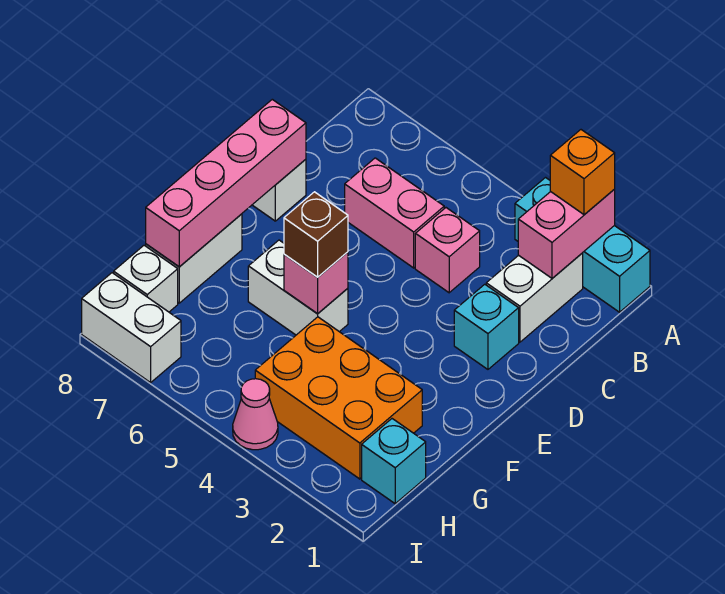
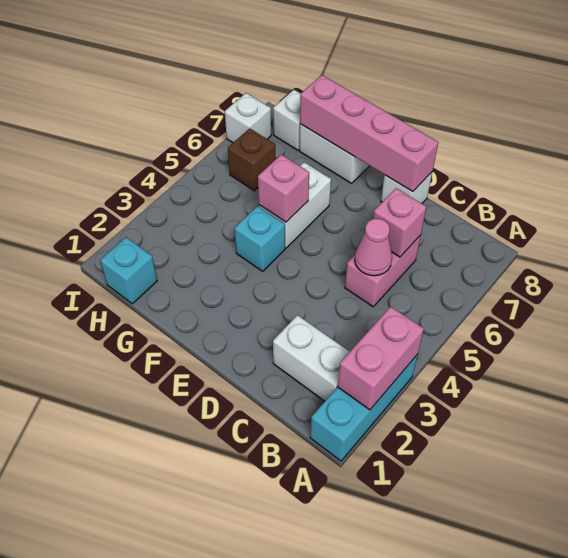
pink 1x2 brick [518,189,615,278] -> pink 1x2 brick turned to [338,307,424,410]
orange 1x1 brick [550,130,615,215] -> none
pink 1x1 brick [415,208,480,293] -> pink 1x1 brick moved to [373,188,426,257]
cyan 1x1 brick [454,284,519,369] -> cyan 1x1 brick moved to [234,206,285,271]
brown 1x1 brick [284,192,348,277] -> brown 1x1 brick moved to [228,128,275,191]
orange 2x3 brick [255,317,422,479] -> none
pink 1x1 cone [233,379,278,450] -> pink 1x1 cone moved to [355,218,392,276]
white 1x2 brick [82,273,181,383] -> white 1x1 brick [225,93,271,142]

